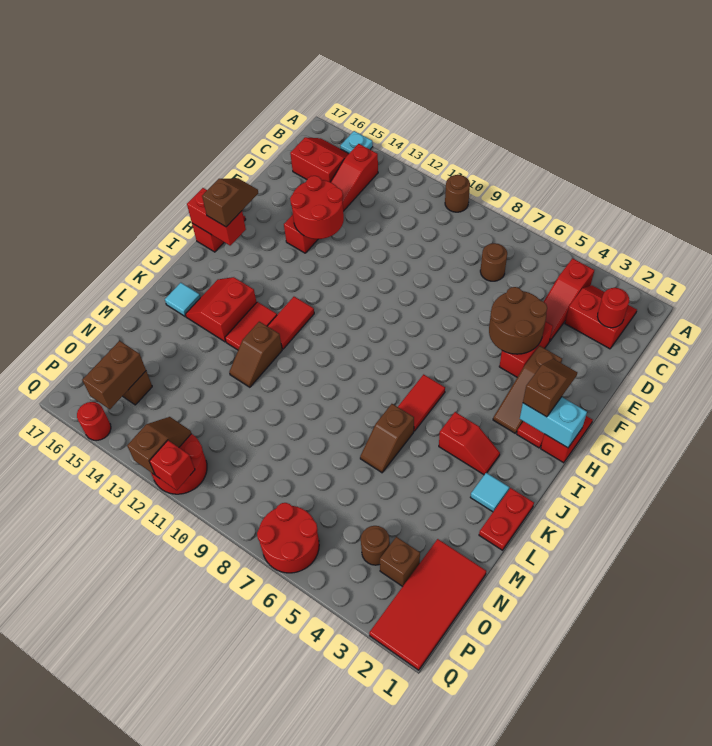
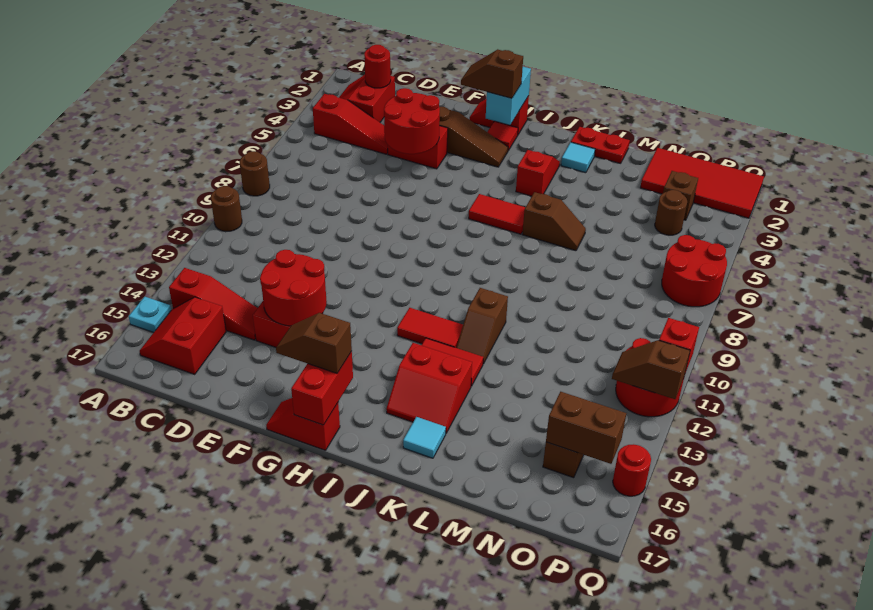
brown 1x1 round brick [480,243,507,281] -> brown 1x1 round brick moved to [240,151,270,196]
brown 2x2 round brick [489,287,547,354] -> red 2x2 round brick [384,88,440,154]
brown 1x2 slope [229,322,282,387] -> brown 1x2 slope turned to [456,288,508,364]

